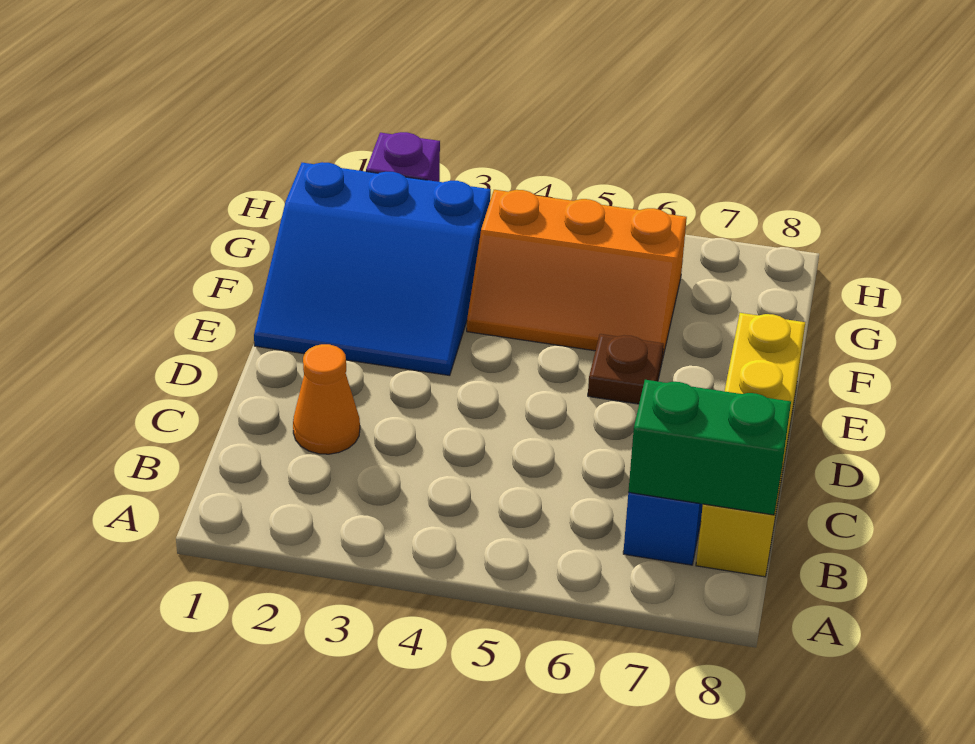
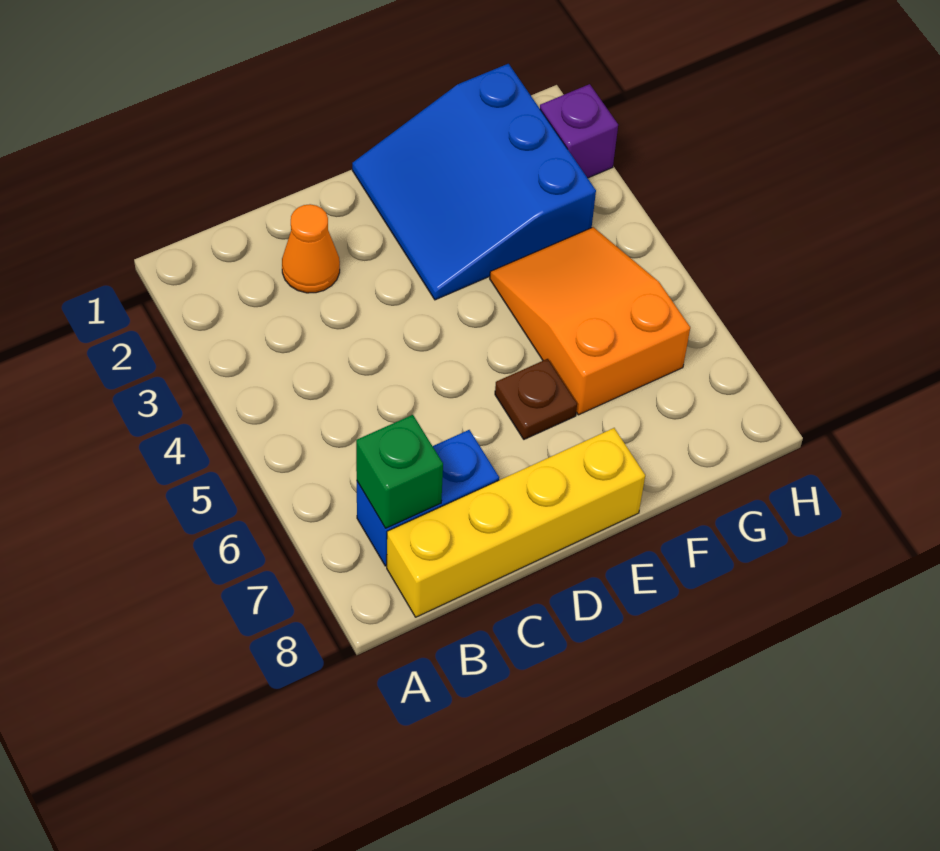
green 1x2 brick [628,380,791,515] -> green 1x1 brick [356,415,443,528]
orange 2x3 slope [467,190,687,360] -> orange 2x3 slope turned to [490,227,690,415]

